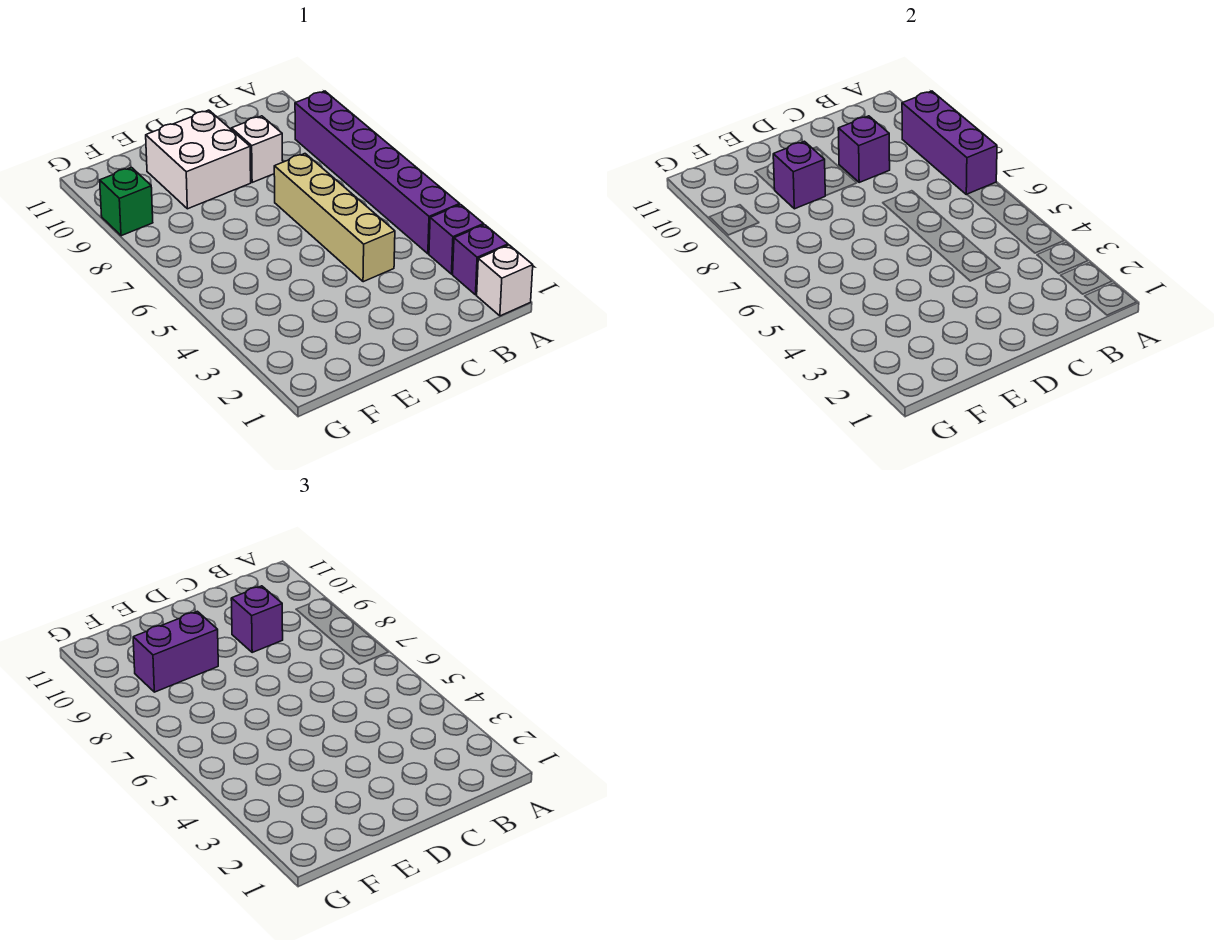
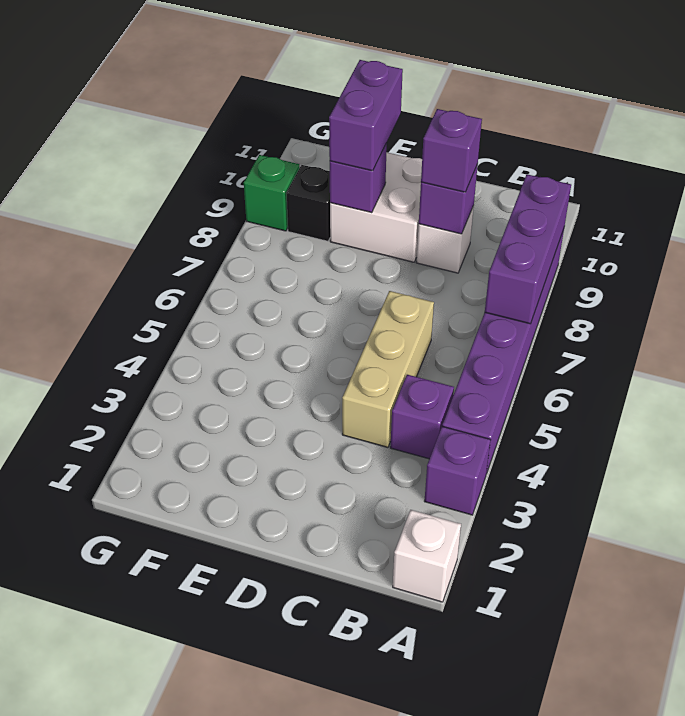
purple 1x1 brick [453,225,508,295] -> purple 1x1 brick moved to [390,375,454,459]
tan 1x4 brick [274,154,395,282] -> tan 1x3 brick [342,291,434,447]
purple 1x2 brick [133,611,218,692] -> purple 1x2 brick turned to [329,60,403,171]
none -> black 1x1 brick [287,165,330,241]

